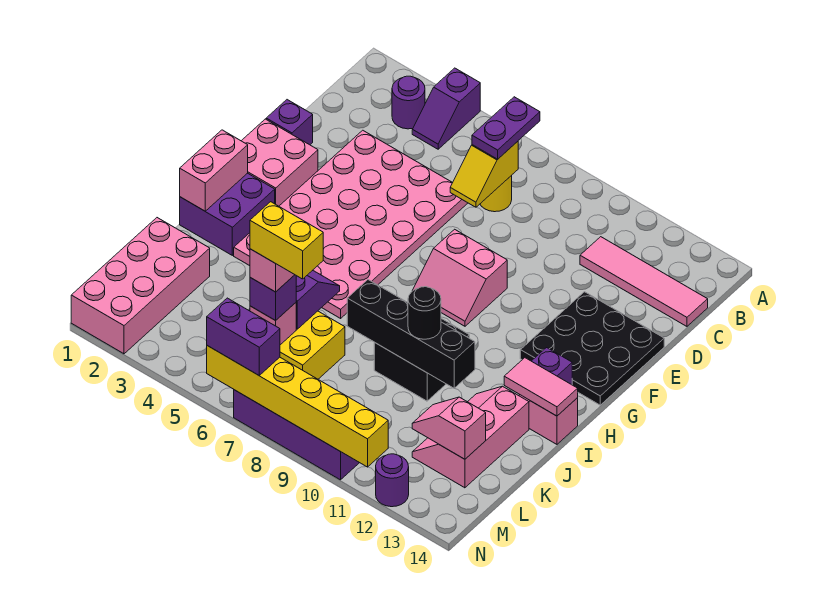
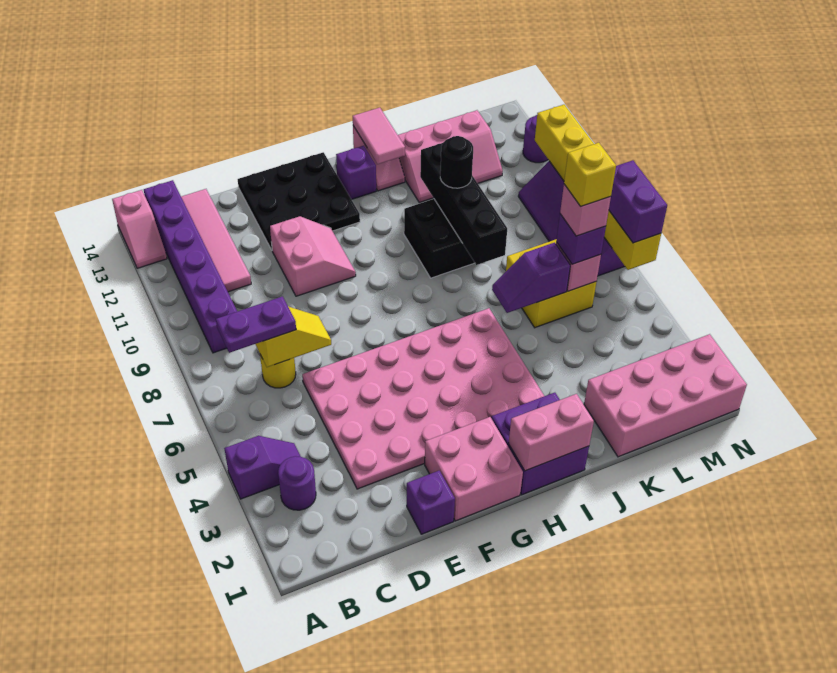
none -> purple 1x6 brick [144,180,237,353]
pink 2x2 slope [412,229,507,326] -> pink 2x2 slope moved to [270,216,356,296]
yellow 1x2 brick [250,202,323,279] -> yellow 1x1 brick [564,143,616,206]
pink 1x2 slope [412,397,486,459] -> pink 1x2 slope moved to [112,190,167,268]

